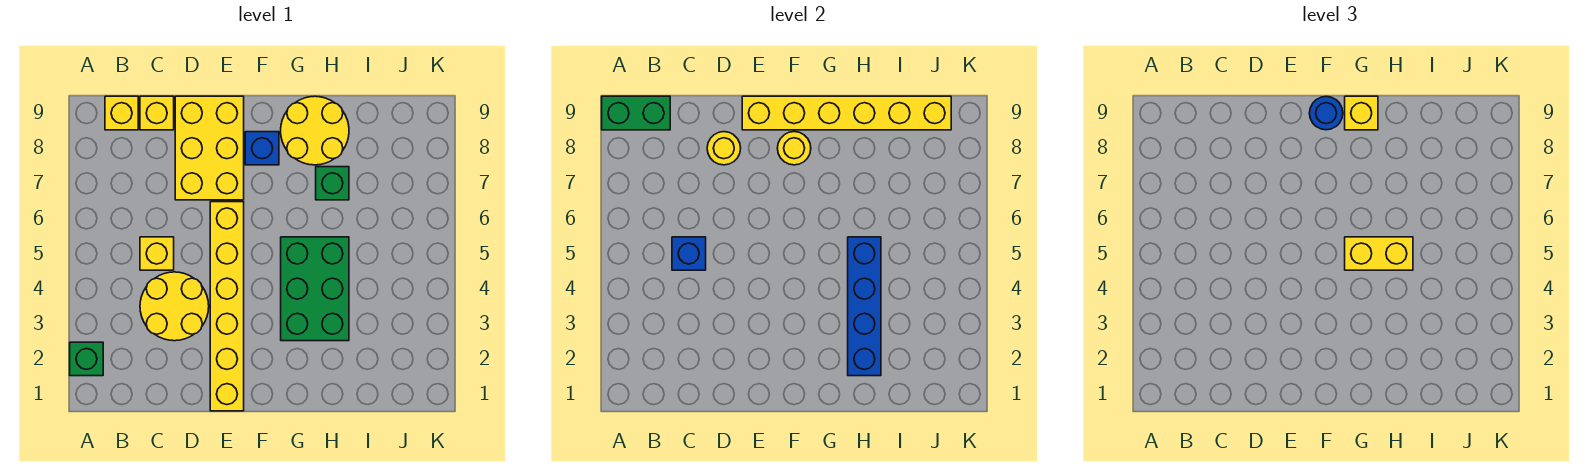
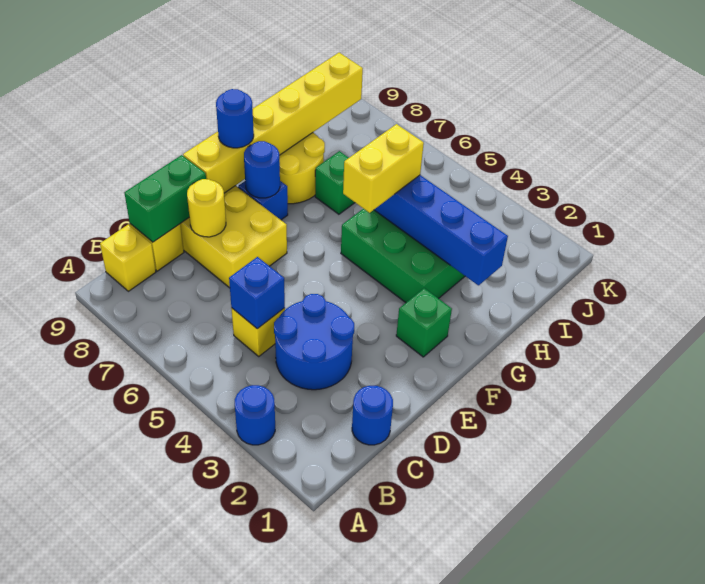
green 1x1 brick [70,342,103,376] -> green 1x1 brick moved to [396,288,452,357]
none -> blue 1x1 round brick [235,385,275,445]
green 1x2 brick [602,96,670,130] -> green 1x2 brick moved to [125,155,206,242]
none -> blue 1x1 round brick [352,386,393,445]
yellow 2x2 round brick [140,272,209,341] -> blue 2x2 round brick [274,294,354,390]
yellow 1x6 brick [210,202,244,411] -> none
yellow 1x1 round brick [777,132,811,165] -> blue 1x1 round brick [244,141,280,198]
yellow 1x1 brick [1345,96,1378,130] -> none

